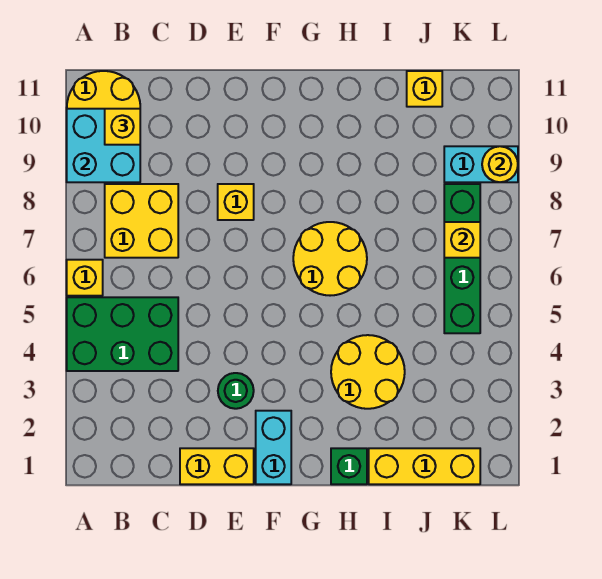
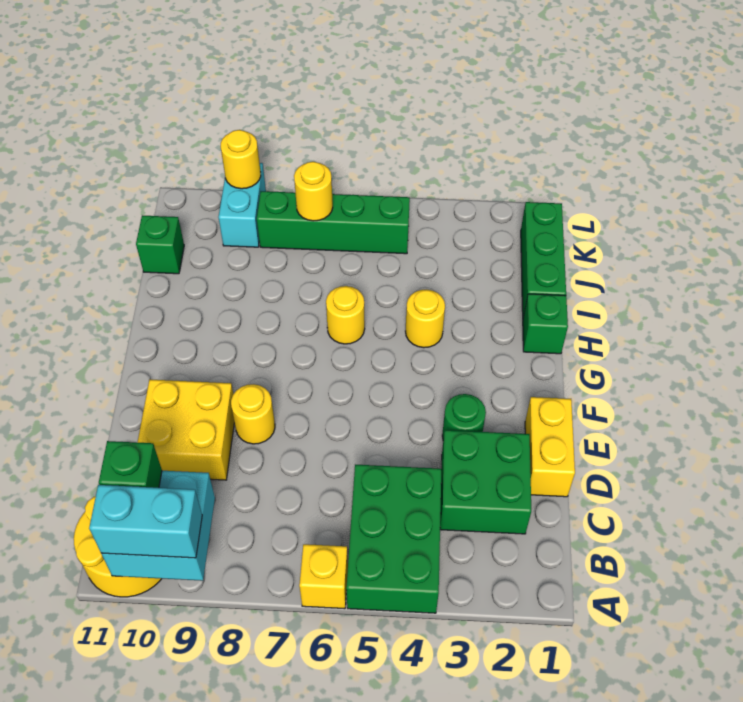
yellow 2x2 brick [105,184,178,258] -> yellow 2x2 brick moved to [137,379,234,480]
yellow 1x1 brick [105,109,140,145] -> green 1x1 brick [99,441,162,488]
none -> green 2x2 brick [440,430,531,534]
yellow 1x1 brick [218,184,254,220] -> yellow 1x1 round brick [231,384,275,444]
cyan 1x2 brick [256,411,291,484] -> cyan 1x2 brick moved to [89,485,202,558]
yellow 2x2 round brick [293,222,367,296] -> yellow 1x1 round brick [326,286,365,344]
yellow 2x2 round brick [331,335,405,409] -> yellow 1x1 round brick [406,289,445,348]
yellow 1x3 brick [369,448,480,484] -> green 1x3 brick [521,202,566,317]
yellow 1x1 brick [407,71,442,107] -> green 1x1 brick [136,215,184,274]
yellow 1x1 brick [444,222,480,258] -> yellow 1x1 round brick [294,162,333,221]

